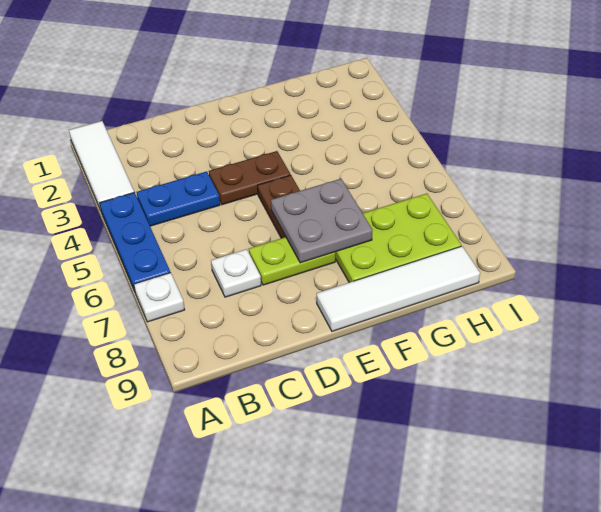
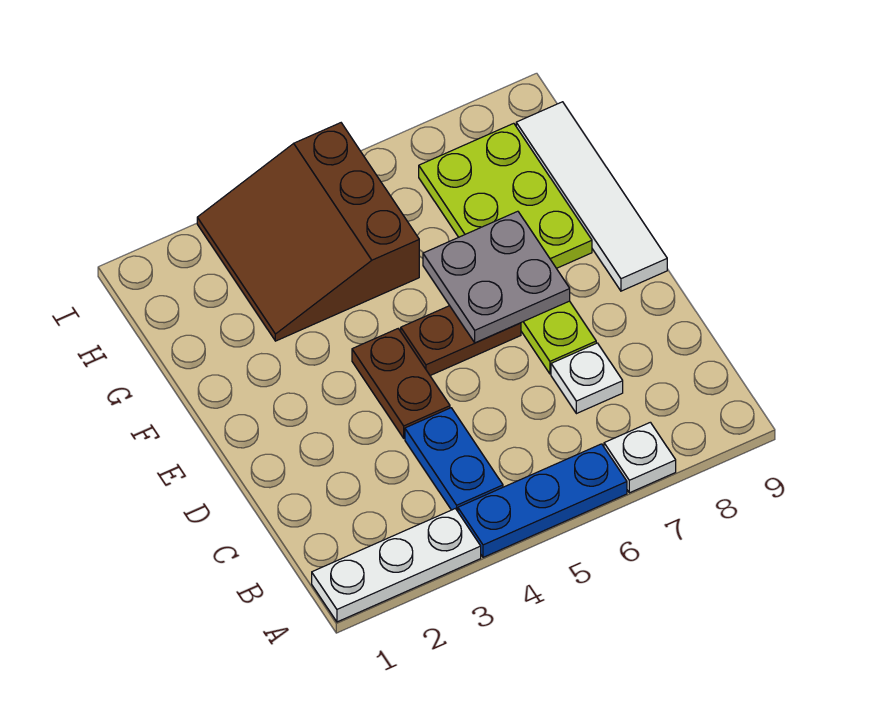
white 1x3 tile [69,121,134,210] -> white 1x3 plate [312,509,481,622]
none -> brown 3x3 slope [197,123,419,341]

